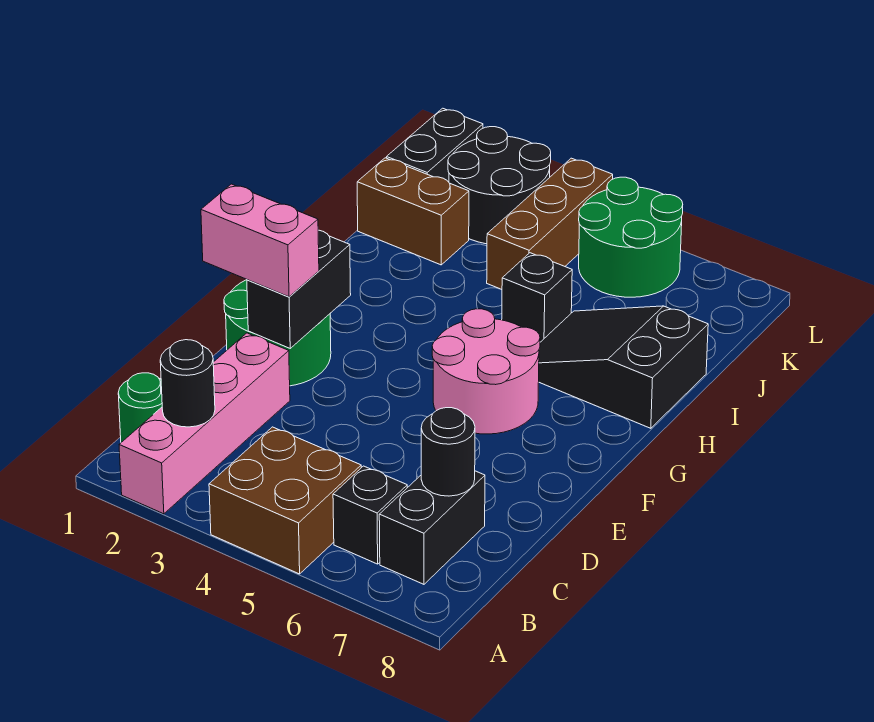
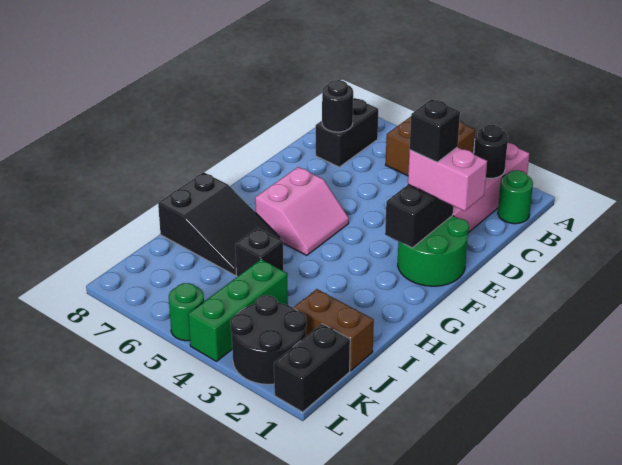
black 1x1 brick [333,466,407,564] -> black 1x1 brick moved to [410,99,460,162]
pink 2x2 round brick [432,309,540,434] -> pink 2x2 slope [255,167,349,255]
brown 1x3 brick [487,158,613,290] -> green 1x3 brick [188,259,288,361]
green 2x2 round brick [579,177,683,297] -> green 1x1 round brick [169,283,204,341]

